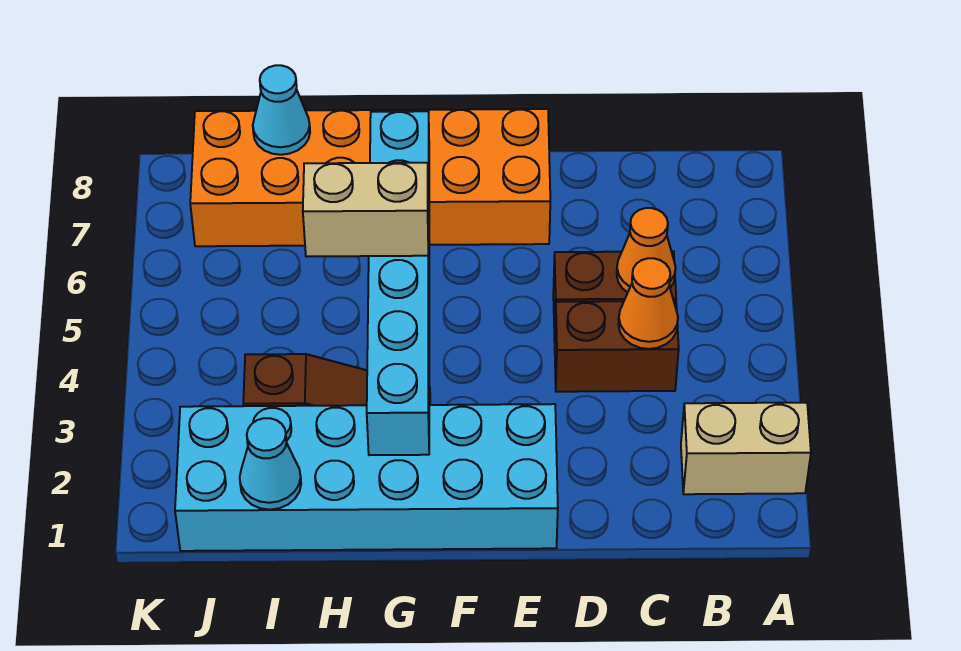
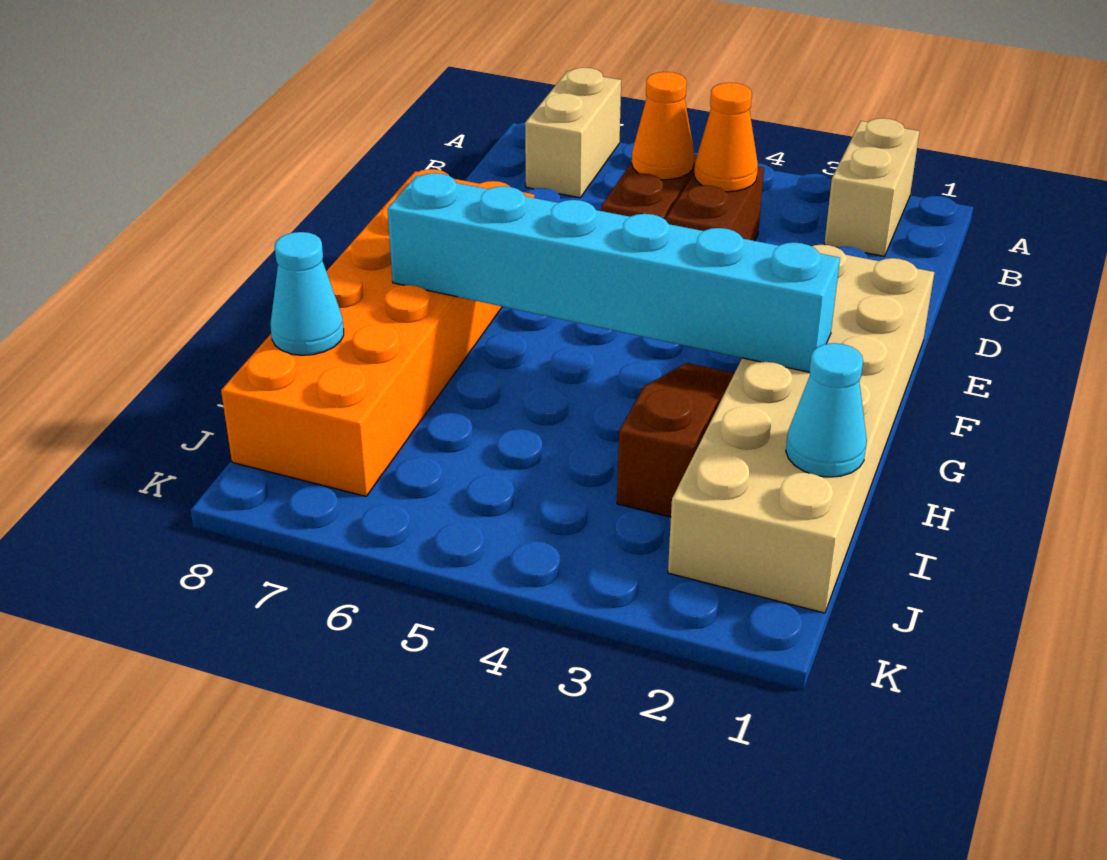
cyan 2x6 brick [175,404,558,551] -> tan 2x6 brick [668,245,934,613]
tan 1x2 brick [303,163,429,257] -> tan 1x2 brick moved to [525,68,621,198]

